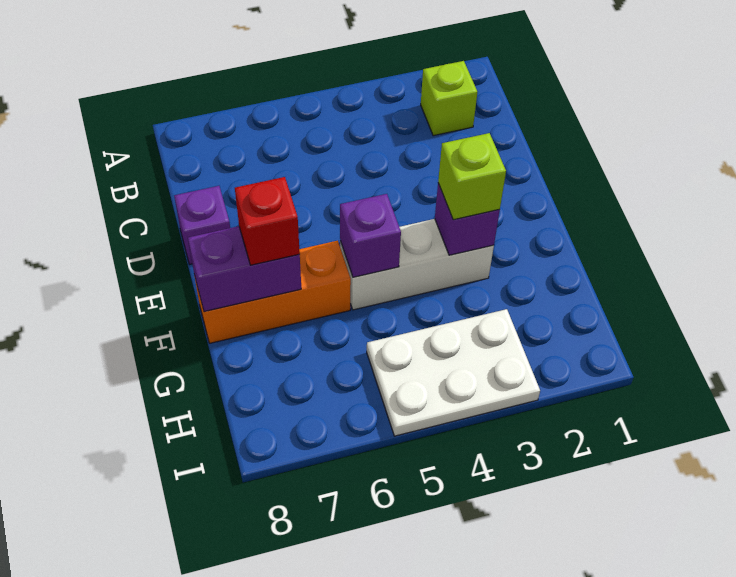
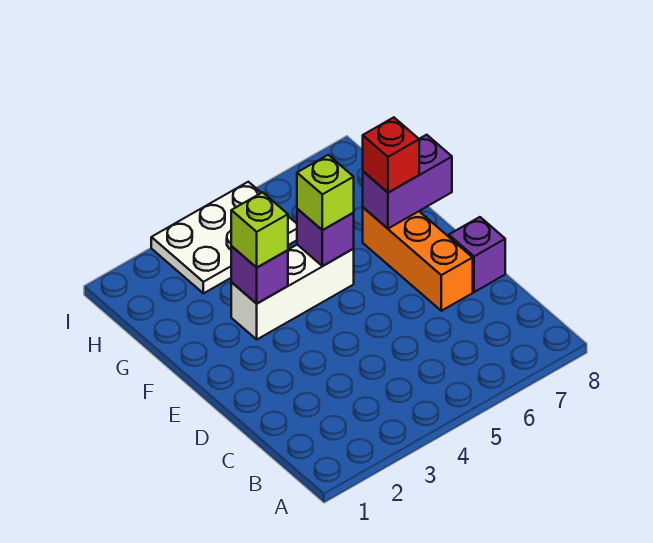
lime 1x1 brick [421,61,477,136] -> lime 1x1 brick moved to [297,155,354,230]
orange 1x3 brick [194,241,351,343] -> orange 1x3 brick turned to [363,208,473,311]

